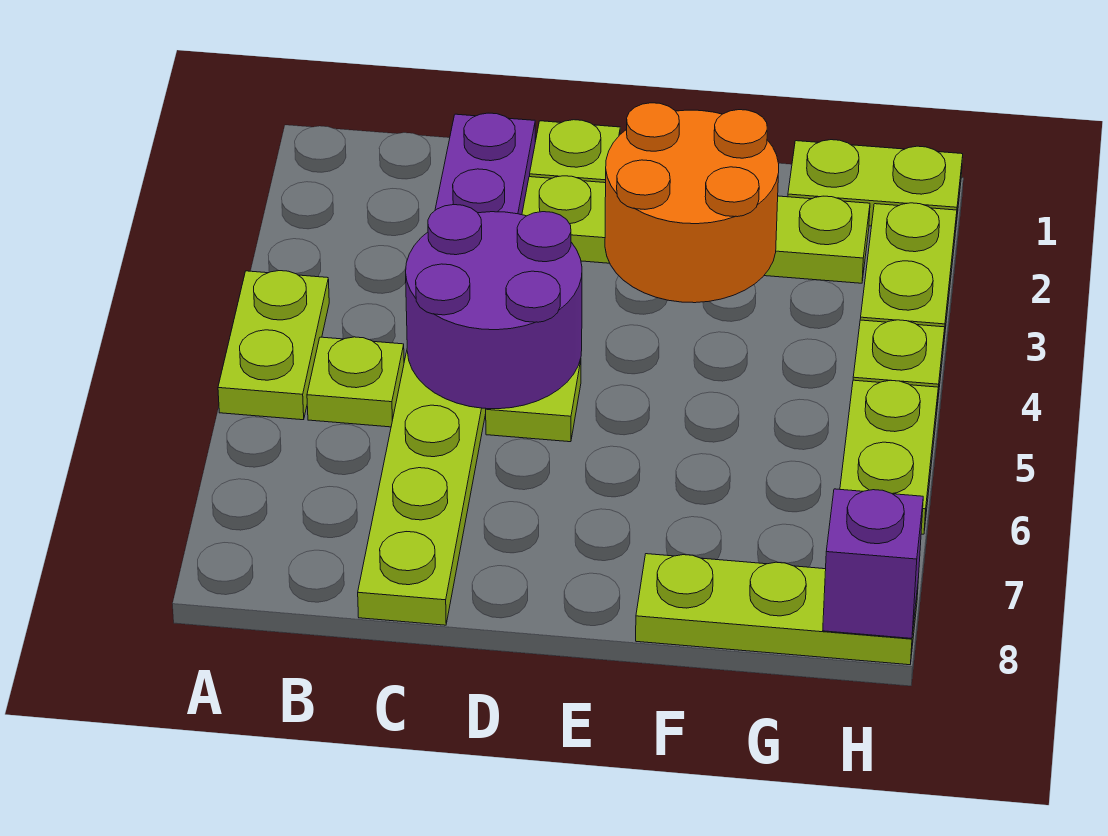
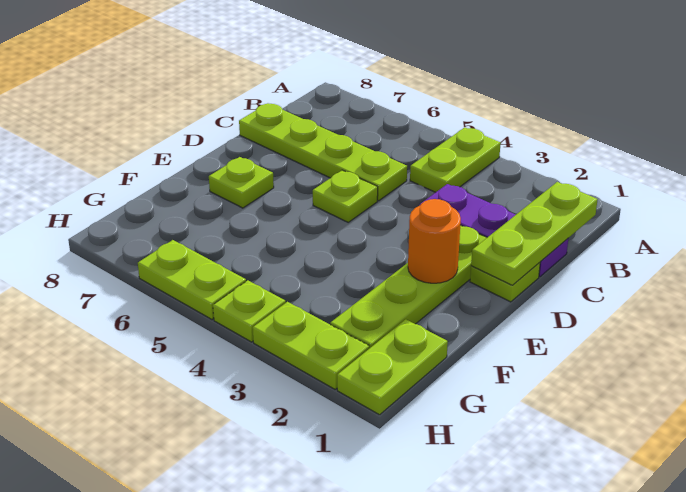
lime 1x2 plate [218,271,329,420] -> lime 1x2 plate turned to [410,128,501,192]
lime 1x1 plate [307,337,404,427] -> lime 1x1 plate moved to [209,157,274,208]
purple 2x2 round brick [406,205,582,409] -> none
orange 2x2 round brick [605,103,779,303] -> orange 1x1 round brick [408,199,461,283]
lime 1x3 plate [636,554,918,665] -> lime 1x3 plate moved to [471,182,598,285]
purple 1x1 brick [823,489,923,639] -> none

